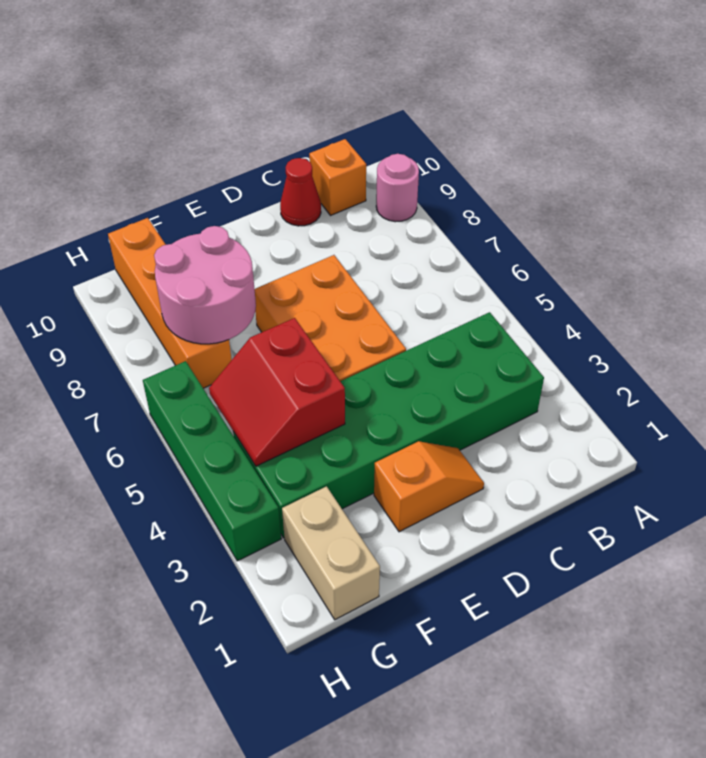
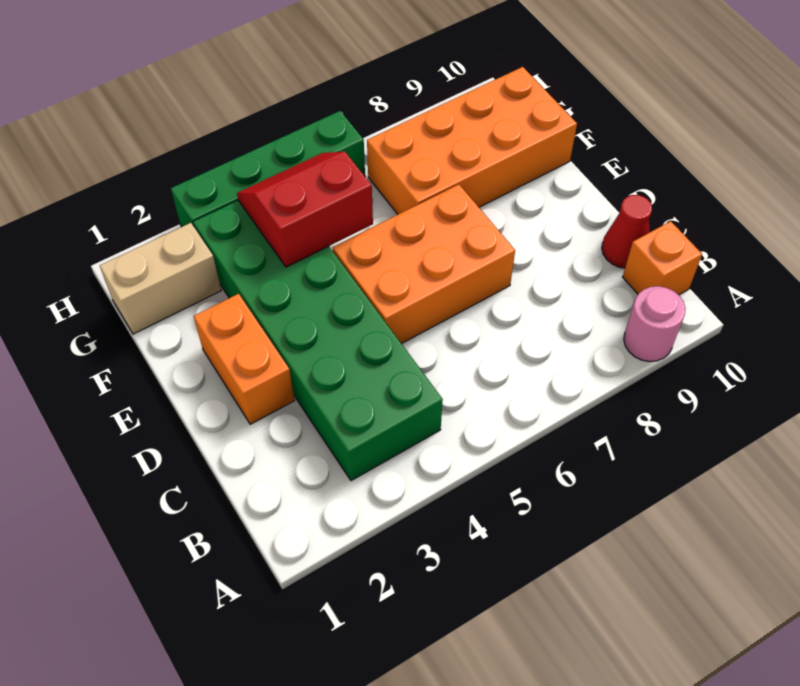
orange 1x2 slope [374,441,484,532] -> orange 1x2 brick [194,294,295,424]
pink 2x2 round brick [154,226,256,344] -> none
orange 1x4 brick [108,218,232,388] -> orange 2x4 brick [367,67,577,214]

